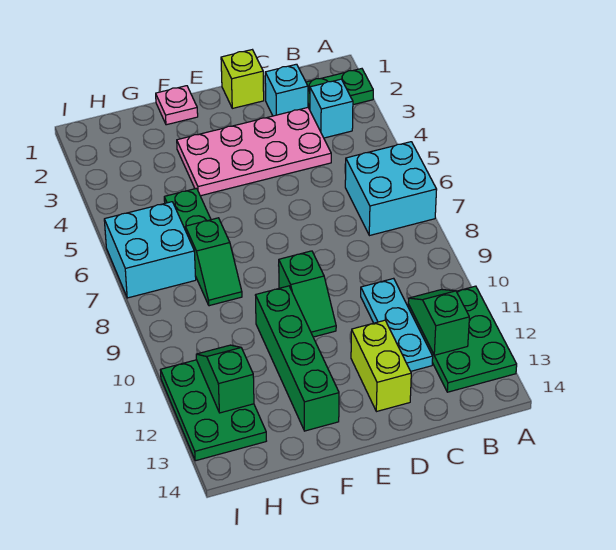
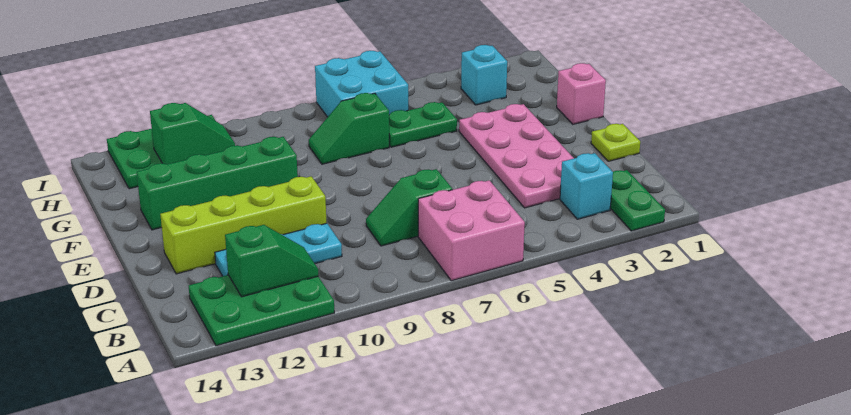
cyan 2x2 brick [345,142,437,236] -> pink 2x2 brick [418,180,525,281]
cyan 1x1 brick [265,64,308,116] -> cyan 1x1 brick moved to [461,45,507,105]
lime 1x1 brick [221,50,264,108] -> lime 1x1 plate [591,124,640,161]
lime 1x2 brick [351,320,411,412] -> lime 1x4 brick [160,176,326,274]
green 1x2 slope [279,251,336,337] -> green 1x2 slope moved to [366,169,452,246]
pink 1x1 plate [156,86,198,125] -> pink 1x1 brick [557,63,606,124]

